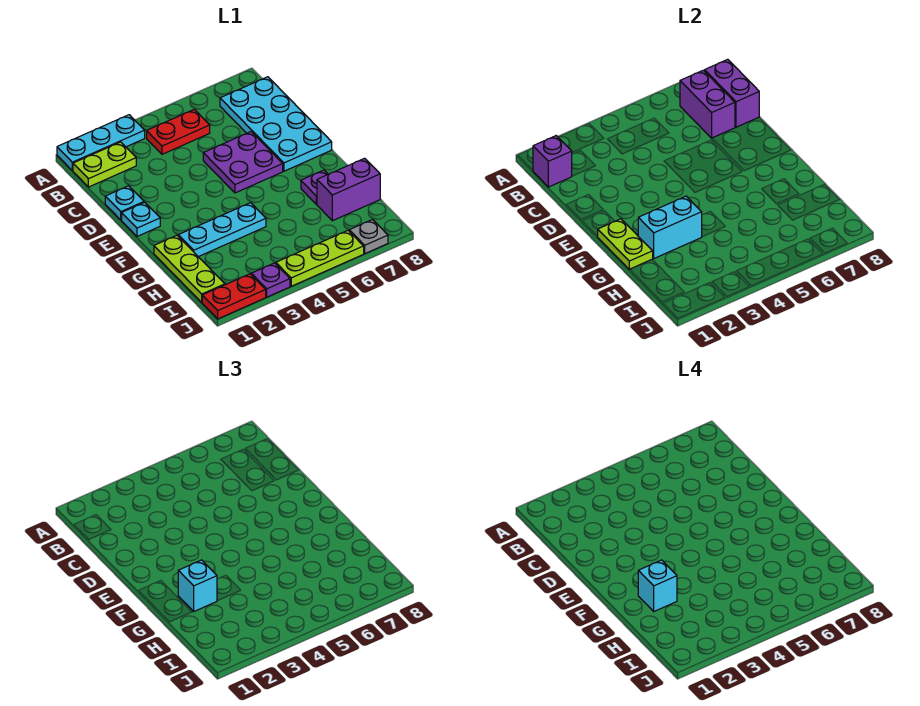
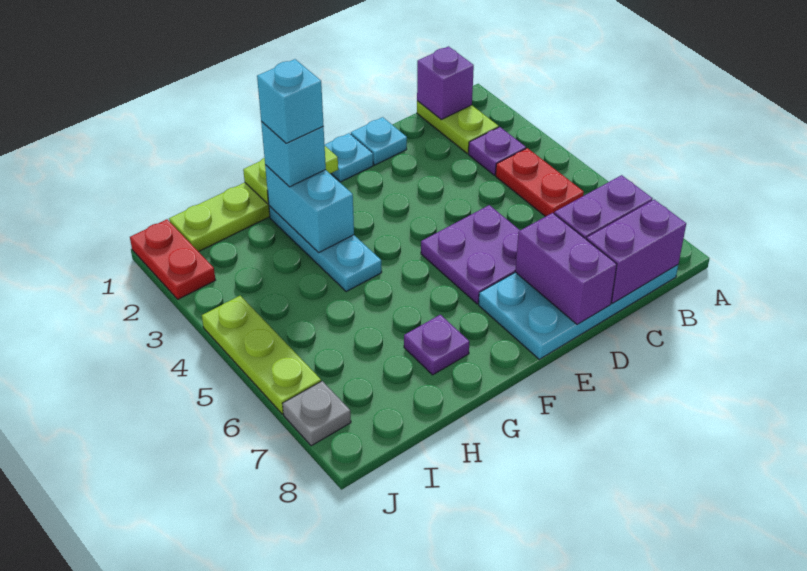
cyan 1x3 plate [57,115,145,171] -> none
purple 1x2 brick [317,158,380,221] -> purple 1x2 brick moved to [515,213,617,324]
purple 1x1 plate [251,263,290,297] -> purple 1x1 plate moved to [469,127,526,175]

